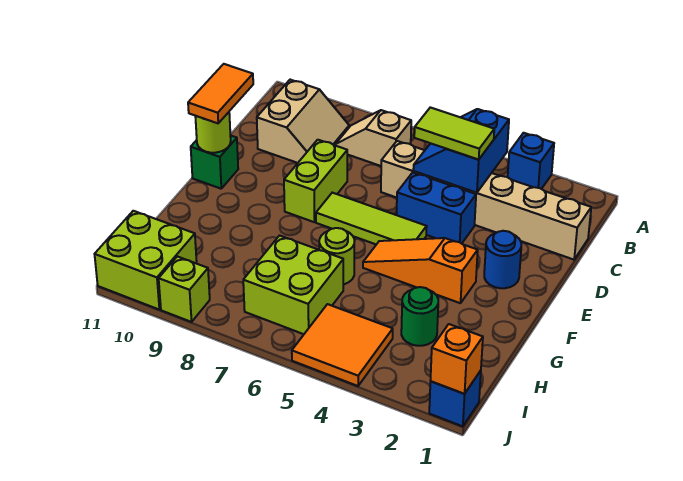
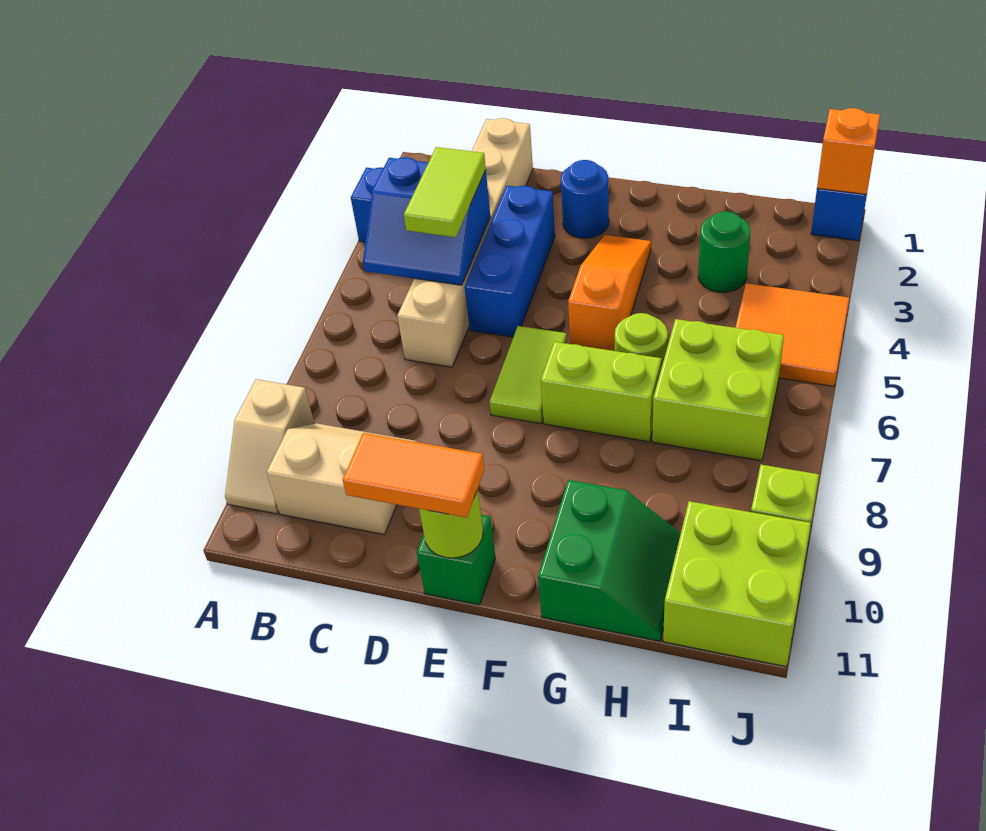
tan 1x2 slope [335,110,411,166] -> tan 1x2 slope moved to [225,379,315,514]
blue 1x2 brick [397,173,476,244] -> blue 1x3 brick [465,186,555,337]
lime 1x2 brick [284,140,347,222] -> lime 1x2 brick moved to [541,342,661,442]
lime 1x3 tile [316,193,427,245] -> lime 1x2 tile [490,326,567,424]
orange 1x3 slope [363,238,478,303] -> orange 1x3 slope turned to [568,235,651,351]
none -> green 2x2 slope [538,480,681,641]

